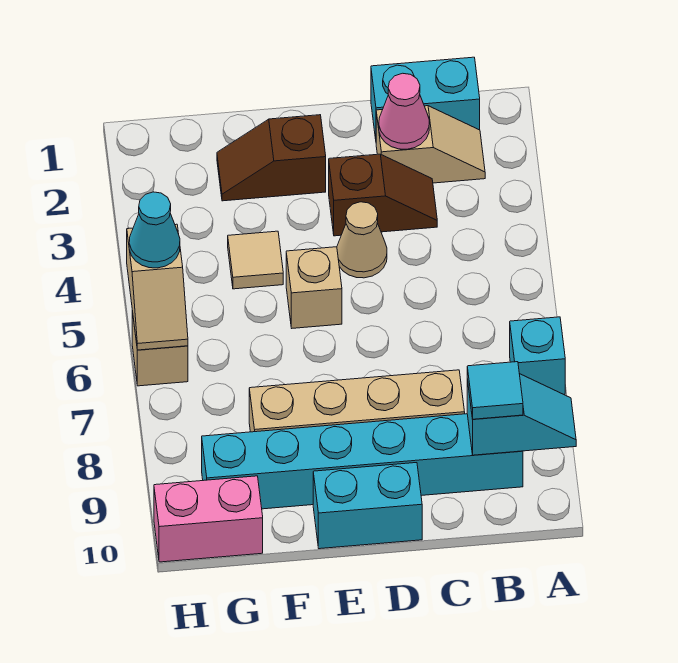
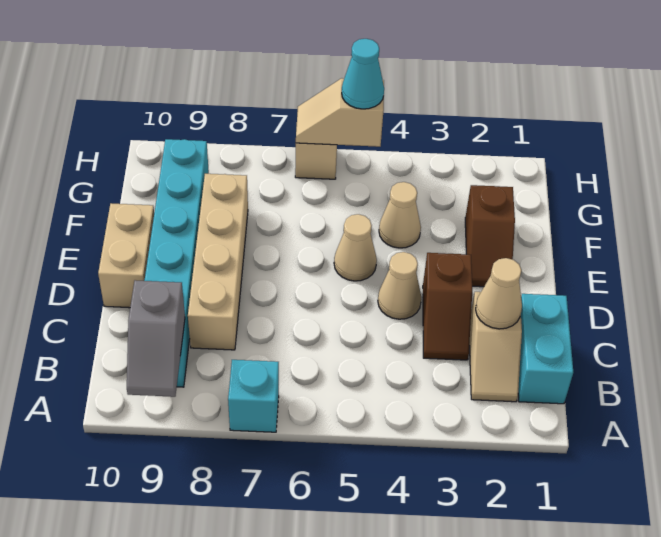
cyan 1x2 slope [467,374,576,455] -> grey 1x2 slope [127,280,185,397]
cyan 1x1 tile [467,362,523,419] -> none
pink 1x1 cone [379,73,429,149] -> tan 1x1 cone [476,258,522,329]
cyan 1x2 brick [313,463,422,549] -> tan 1x2 brick [98,203,154,308]
brown 1x2 slope [217,115,326,201] -> brown 1x2 slope turned to [465,185,515,287]
tan 1x1 brick [286,247,342,328] -> tan 1x1 cone [334,214,377,281]
tan 1x1 tile [228,231,283,289] -> tan 1x1 cone [379,182,421,248]
pink 1x2 brick [154,476,263,562] -> none

